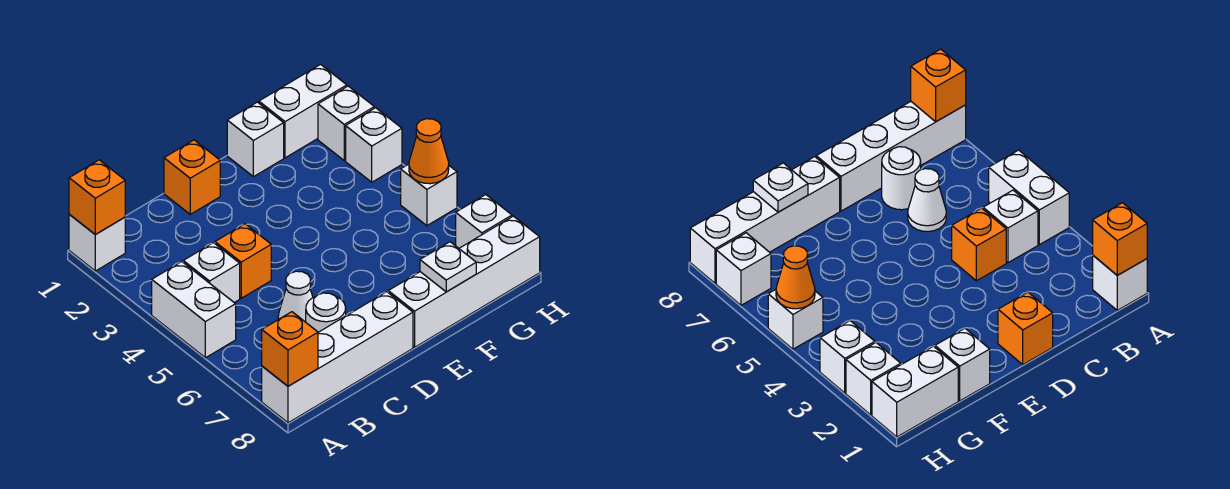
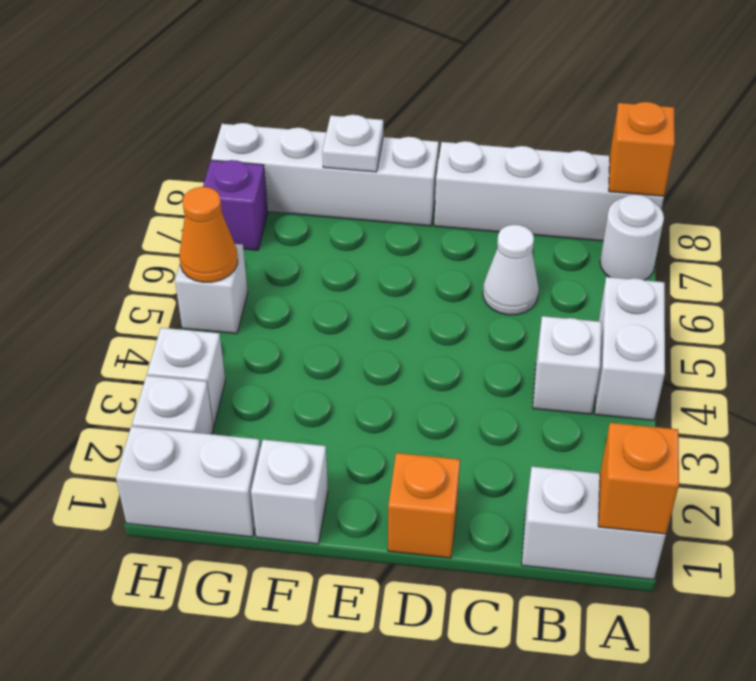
white 1x1 brick [69,215,125,271] -> white 1x2 brick [522,467,666,580]
orange 1x1 brick [215,224,271,298] -> none
white 1x1 round brick [306,293,346,332] -> white 1x1 round brick moved to [600,194,664,280]
white 1x1 brick [456,195,512,248] -> purple 1x1 brick [203,160,268,250]

